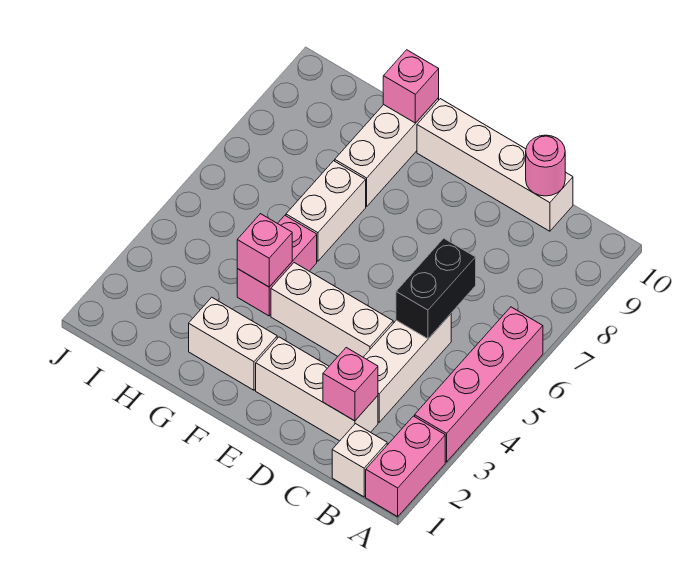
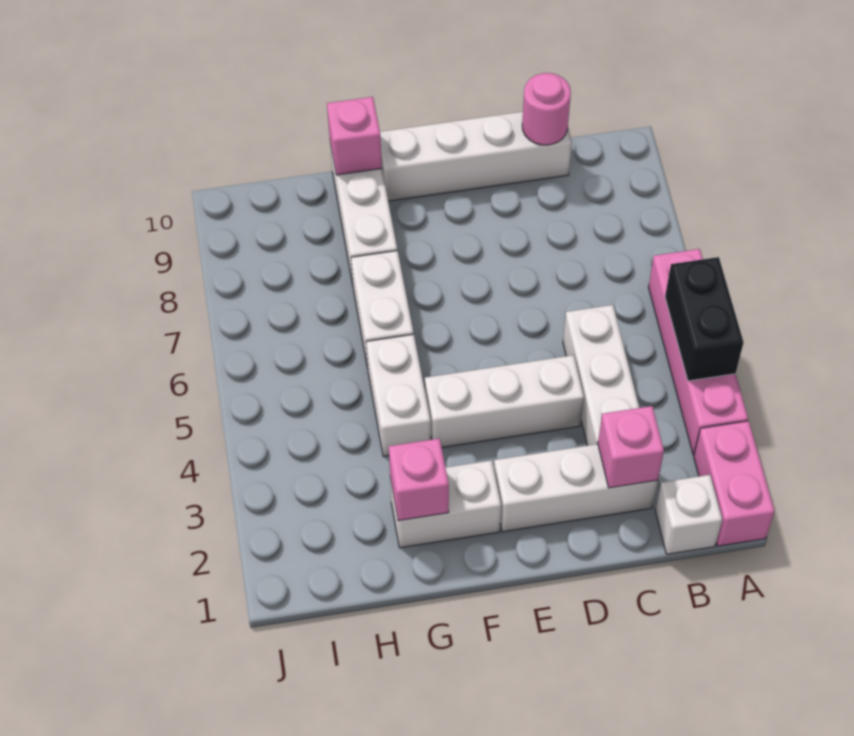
black 1x2 brick [396,238,476,339] -> black 1x2 brick moved to [665,257,744,381]
pink 1x2 brick [237,216,317,316] -> white 1x2 brick [366,334,431,457]
pink 1x1 brick [237,214,292,287] -> pink 1x1 brick moved to [389,438,449,521]

